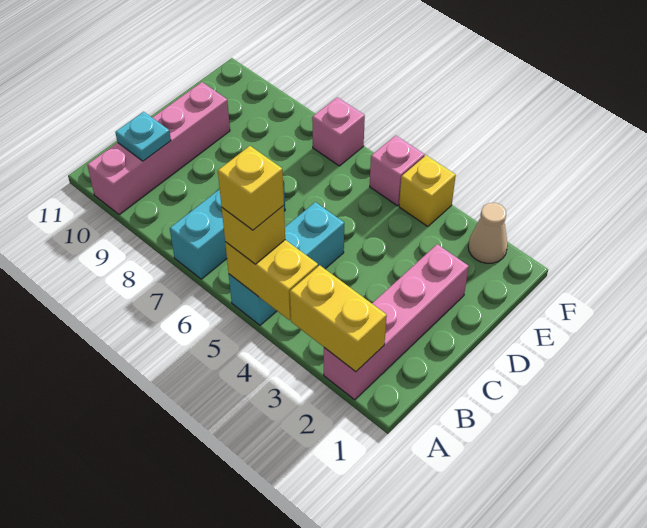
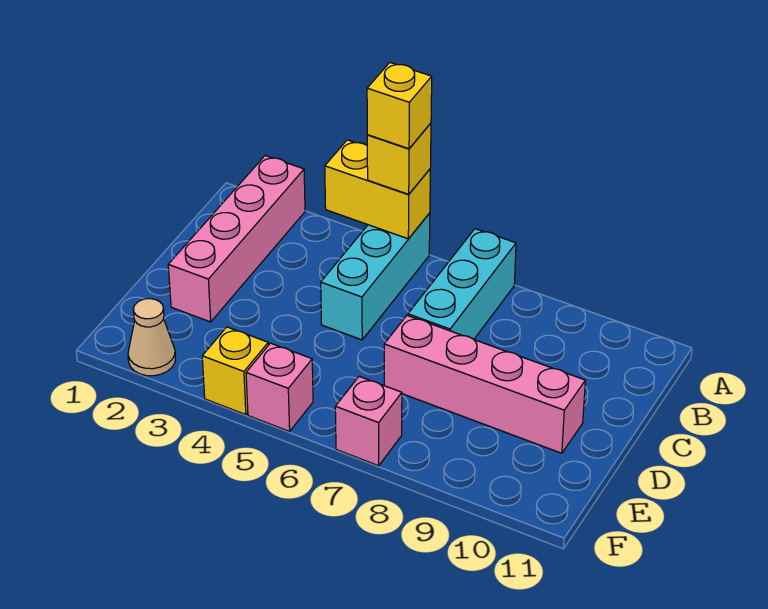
yellow 1x2 brick [290,265,387,372] -> none
pink 1x4 brick [87,82,230,215] -> pink 1x4 brick turned to [384,315,585,453]
cyan 1x1 plate [115,112,171,161] -> none

